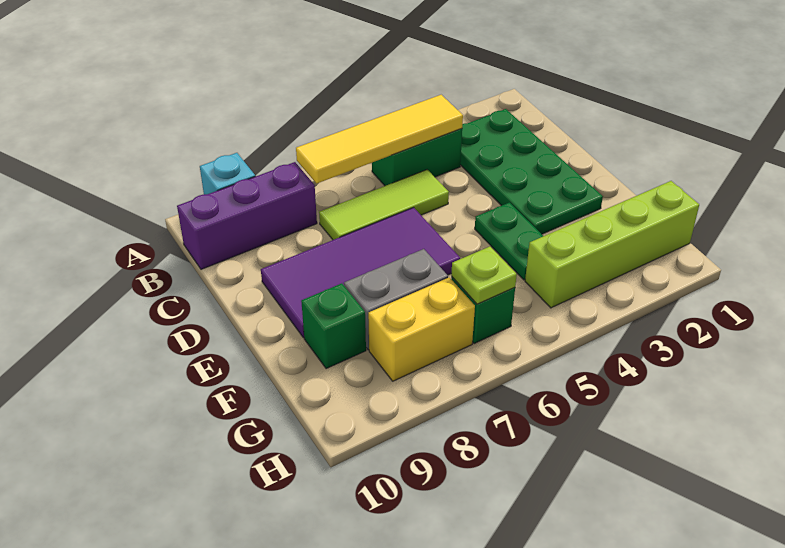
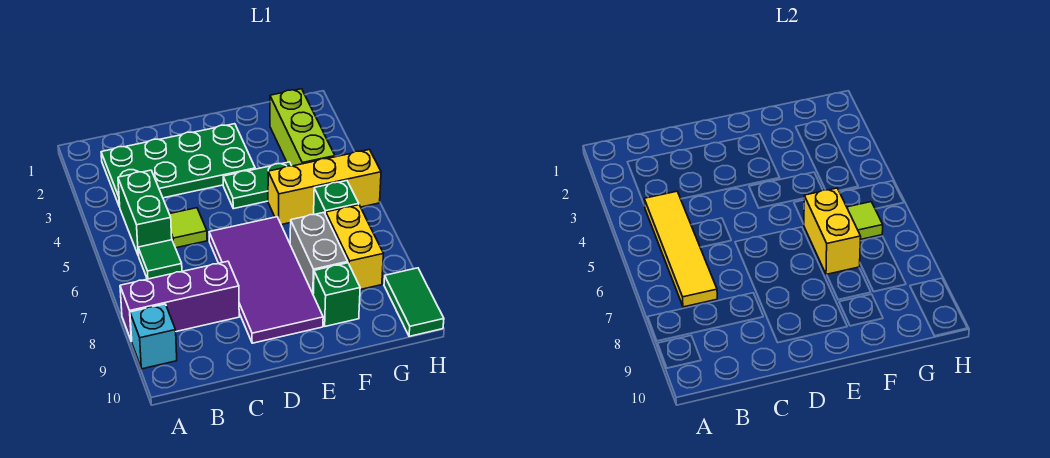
none -> green 1x1 tile [138,240,182,279]
purple 1x3 brick [177,162,317,269] -> purple 1x3 brick turned to [120,261,239,341]
lime 1x3 tile [319,170,449,240] -> lime 1x1 tile [170,208,207,248]
none -> yellow 1x3 brick [268,150,381,225]
none -> yellow 1x2 brick [804,188,861,275]
lime 1x4 brick [525,181,699,308] -> lime 1x3 brick [270,89,335,166]
lime 1x1 plate [451,246,517,304] -> lime 1x1 tile [847,202,883,240]
none -> green 1x2 tile [384,268,444,336]

